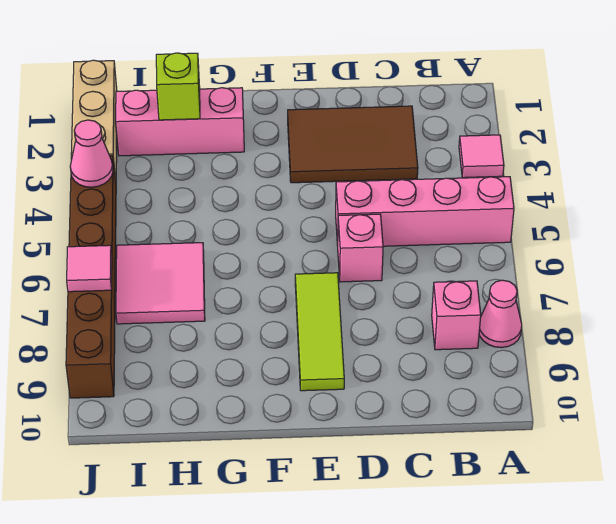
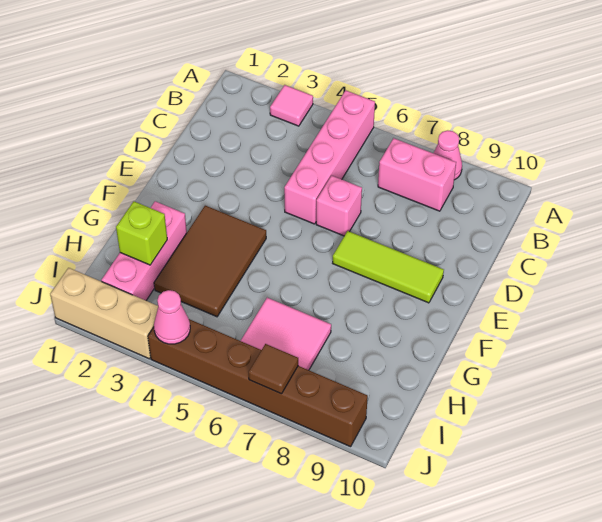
pink 1x1 brick [432,281,481,350] -> pink 1x2 brick [378,138,456,211]
brown 2x3 tile [288,106,418,183] -> brown 2x3 tile moved to [154,206,266,317]
pink 1x1 tile [67,245,112,292] -> brown 1x1 tile [249,344,298,394]

